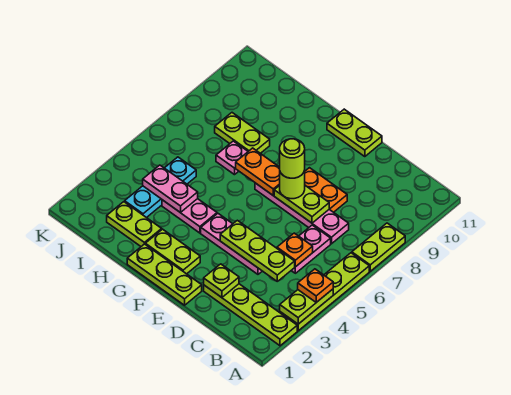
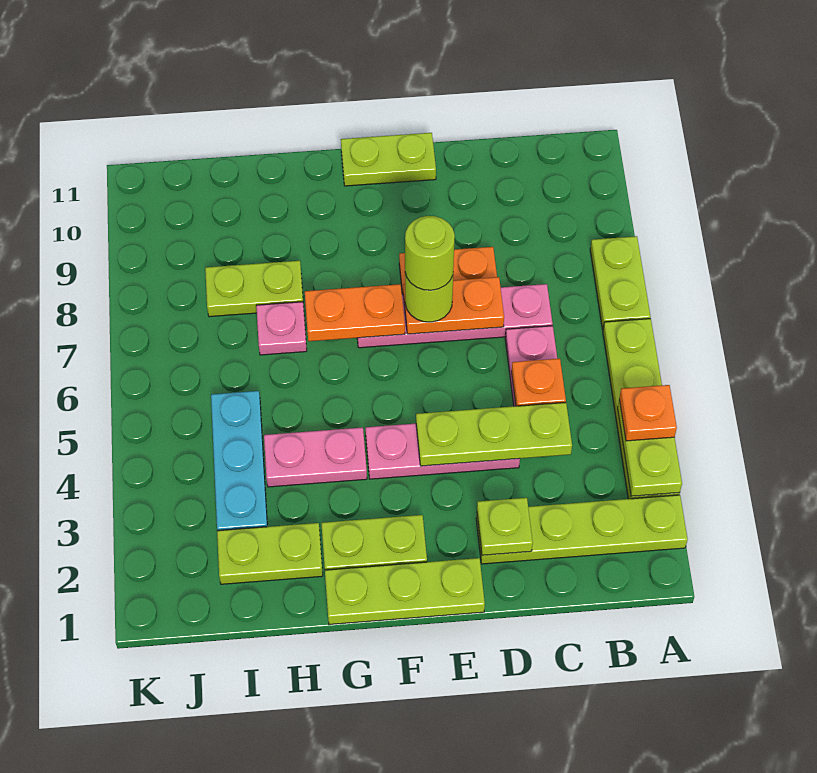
lime 1x2 plate [274,185,329,223] -> orange 1x2 plate [403,277,504,334]
pink 1x2 plate [143,165,198,212] -> none

